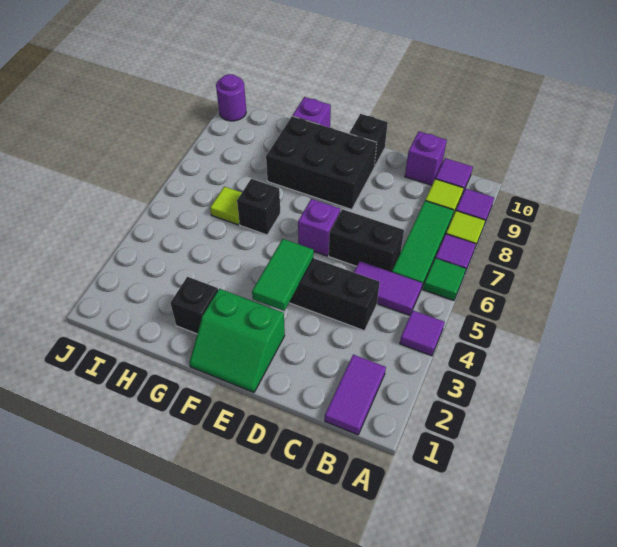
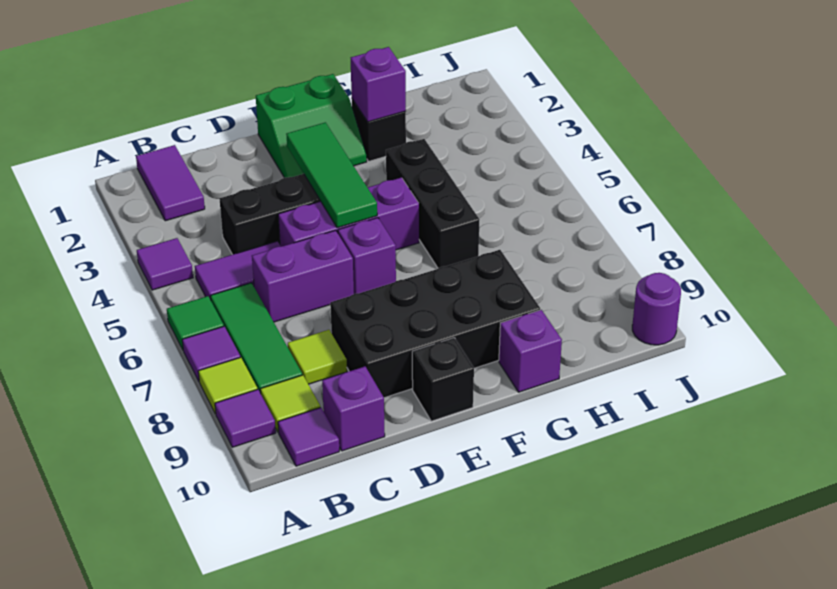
black 1x2 brick [329,209,404,272] -> purple 1x2 brick [252,230,354,322]
none -> purple 1x3 brick [278,178,419,250]
green 2x2 slope [189,289,285,393] -> green 2x2 slope turned to [256,74,367,178]
green 1x2 tile [252,239,314,311] -> green 1x3 tile [286,122,377,228]
black 2x3 brick [266,116,377,210] -> black 2x4 brick [330,250,540,398]
none -> purple 1x1 brick [351,47,406,122]
black 1x1 brick [237,179,280,235] -> black 1x3 brick [386,139,480,268]
lime 1x1 tile [210,186,242,225] -> lime 1x1 tile moved to [288,330,347,384]

